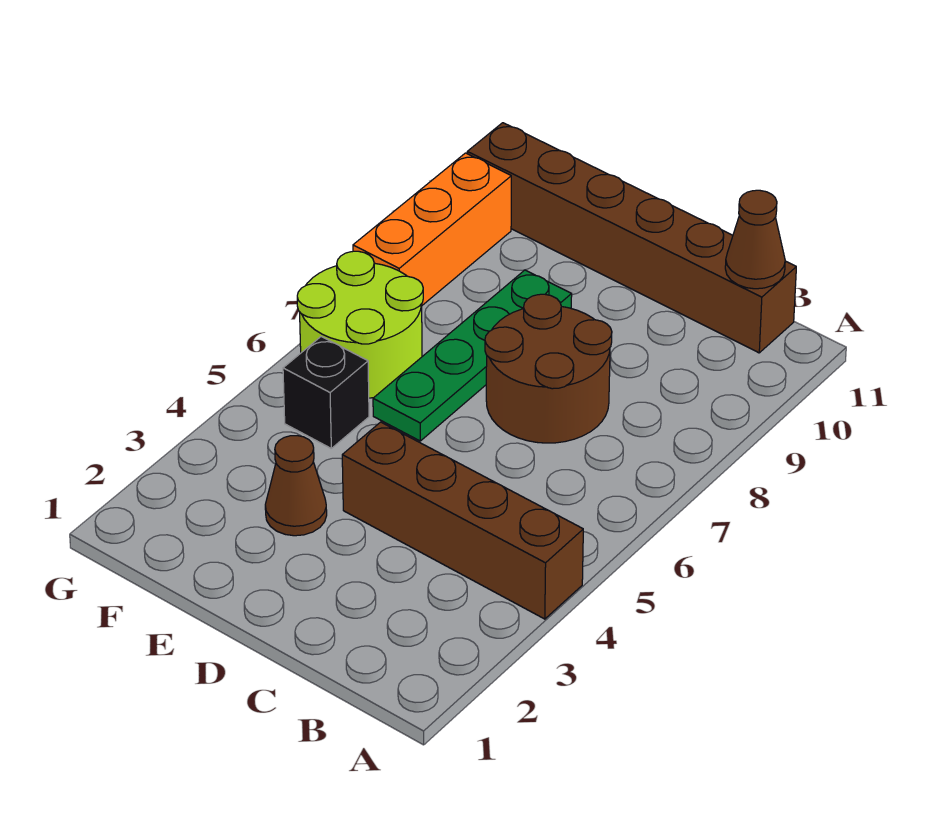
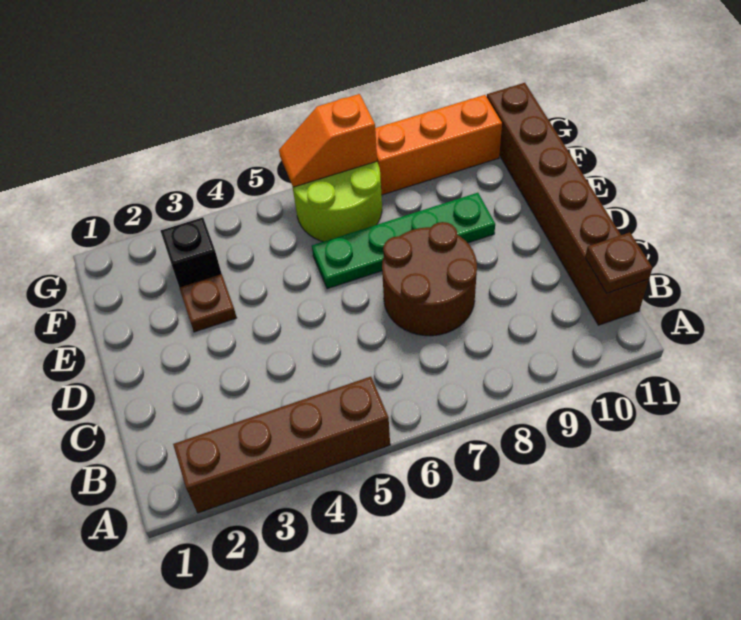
brown 1x4 brick [342,422,583,619] -> brown 1x4 brick turned to [173,377,390,513]
brown 1x1 cone [725,190,785,289] -> brown 1x1 plate [585,232,653,293]
brown 1x1 cone [265,436,327,536] -> brown 1x1 plate [179,274,237,332]
black 1x1 brick [283,337,369,448] -> black 1x1 brick moved to [161,217,222,287]
none -> orange 1x2 slope [279,94,377,187]

